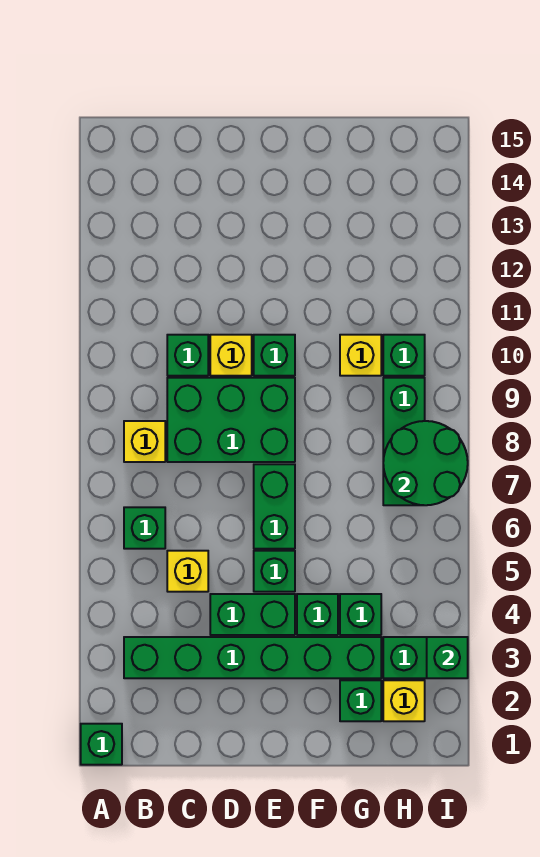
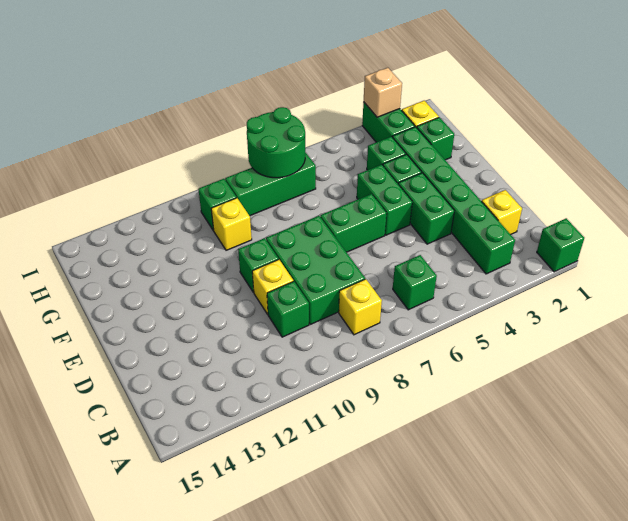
yellow 1x1 brick [167,551,208,592] -> yellow 1x1 brick moved to [482,190,522,234]
green 1x1 brick [254,551,295,592] -> green 1x2 brick [357,164,412,235]
green 1x1 brick [427,637,468,678] -> tan 1x1 brick [364,68,402,117]

